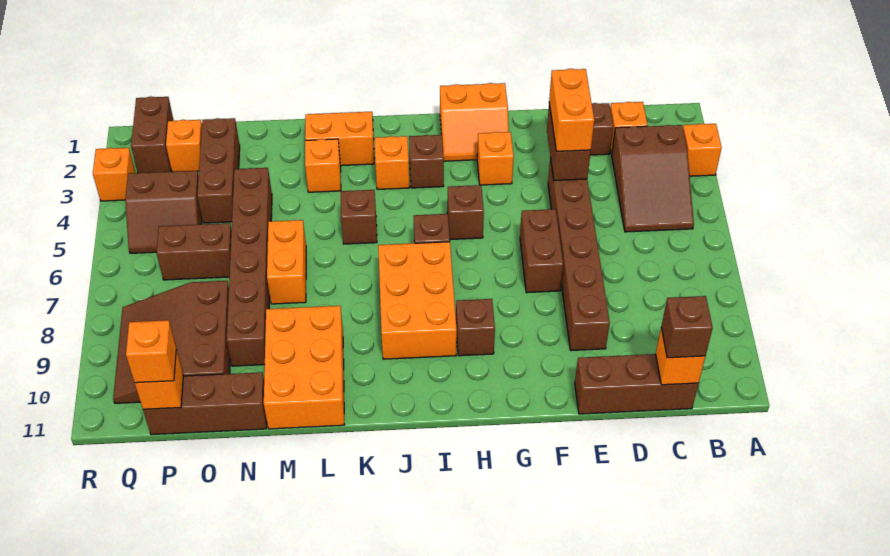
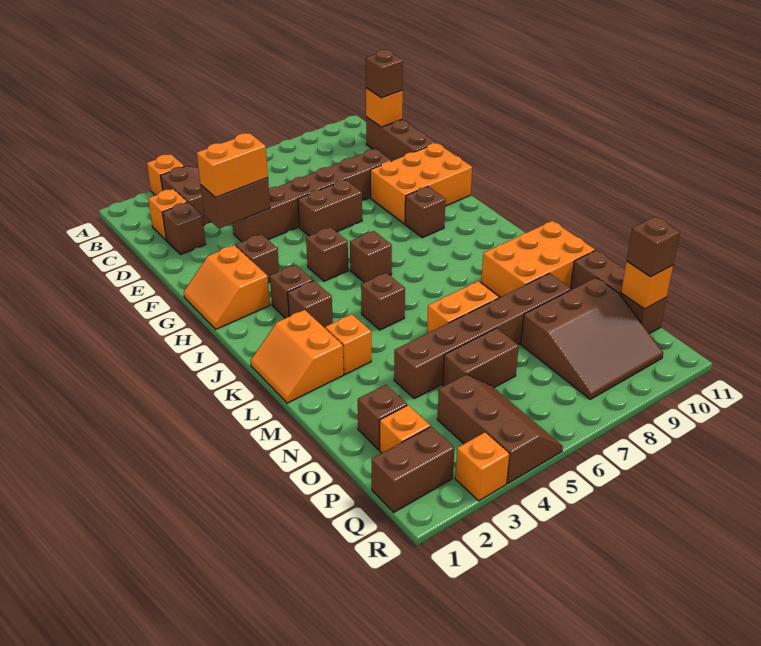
orange 2x2 slope [440,83,509,161] -> orange 2x2 slope turned to [184,245,270,329]
orange 1x1 brick [477,132,514,185] -> brown 1x1 brick [236,234,279,283]
orange 2x3 brick [378,242,457,359] -> orange 2x3 brick moved to [370,143,472,224]
orange 1x1 brick [375,136,410,189] -> brown 1x1 brick [288,281,333,328]
brown 1x3 brick [197,118,240,223] -> brown 1x1 brick [358,385,407,450]
brown 1x2 brick [157,223,232,280] -> brown 1x2 brick turned to [443,328,519,388]
brown 2x2 slope [125,171,202,253] -> brown 2x3 slope [437,375,563,483]
orange 1x1 brick [126,320,176,383] -> brown 1x1 brick [627,216,680,277]

